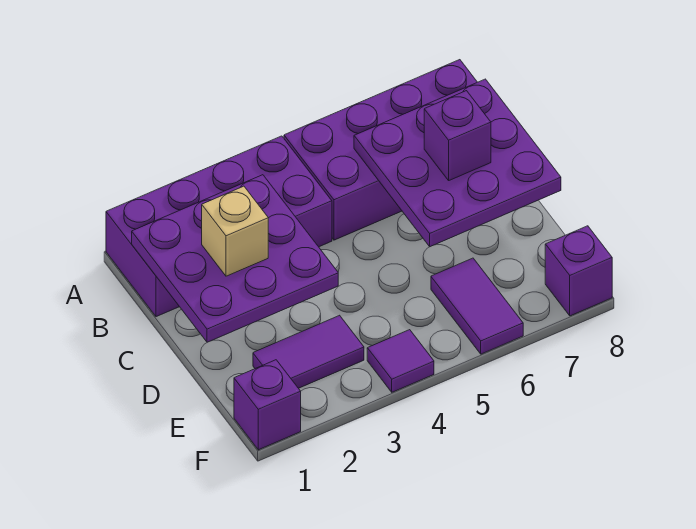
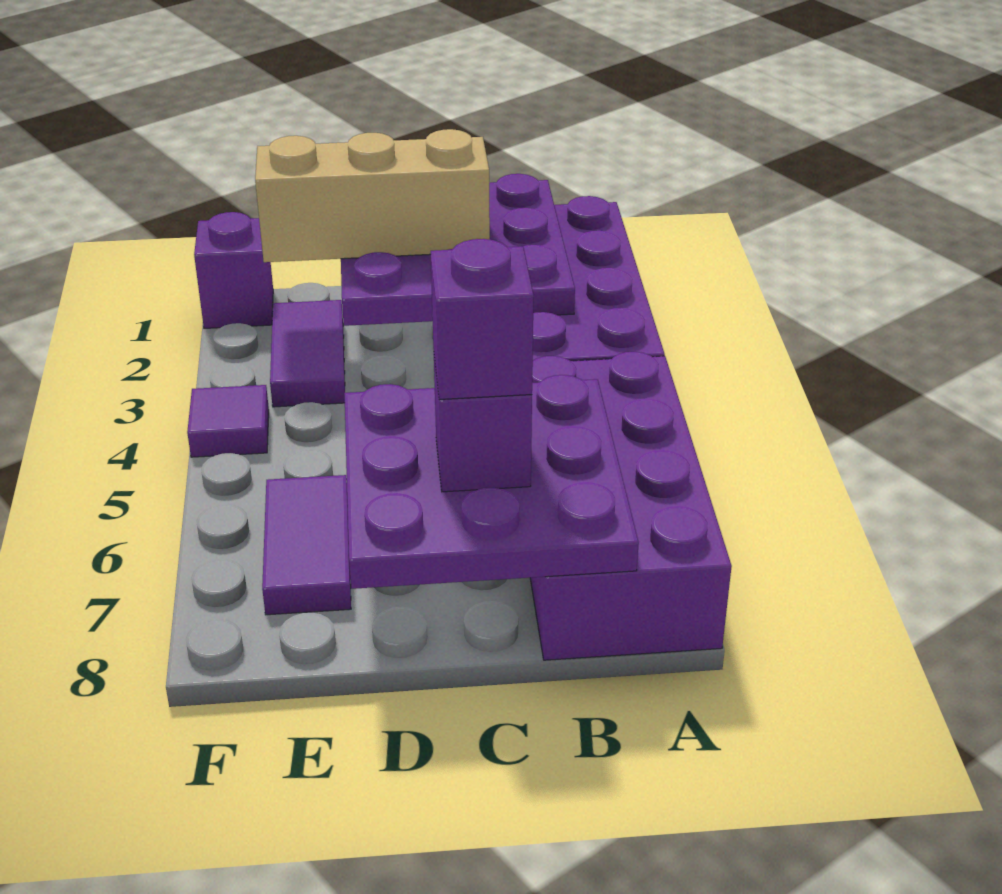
tan 1x1 brick [202,186,268,276] -> tan 1x3 brick [255,129,490,262]
purple 1x2 tile [431,258,523,354] -> purple 1x2 tile turned to [262,475,351,615]
purple 1x1 brick [545,226,612,316] -> purple 1x1 brick moved to [431,239,534,400]

